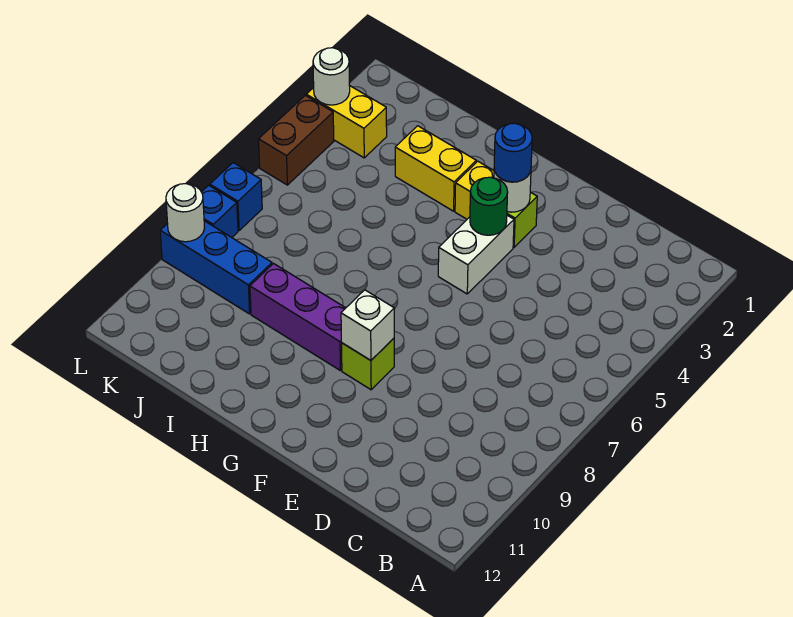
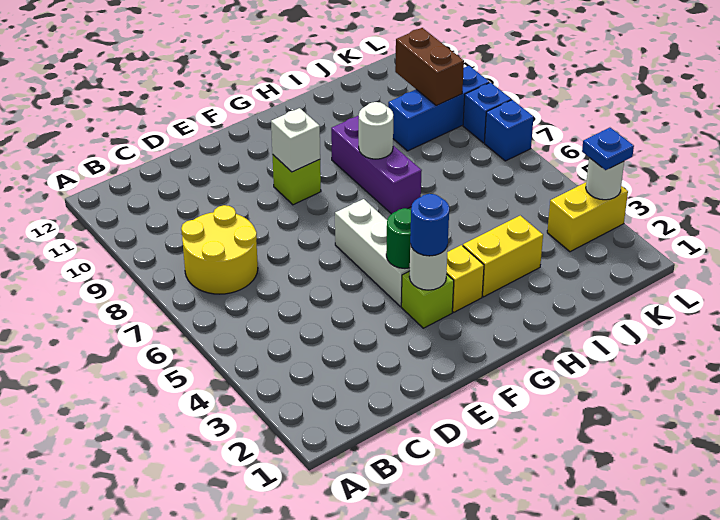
none -> yellow 2x2 round brick [181,205,258,294]
white 1x2 brick [438,215,514,294] -> white 1x3 brick [335,199,410,306]
purple 1x3 brick [250,264,345,370] -> purple 1x3 brick turned to [331,115,422,214]
none -> blue 1x1 plate [582,128,634,170]
brown 1x2 brick [259,95,334,185] -> brown 1x2 brick moved to [395,28,464,106]
white 1x1 round brick [166,184,205,242] -> white 1x1 round brick moved to [359,102,393,159]

